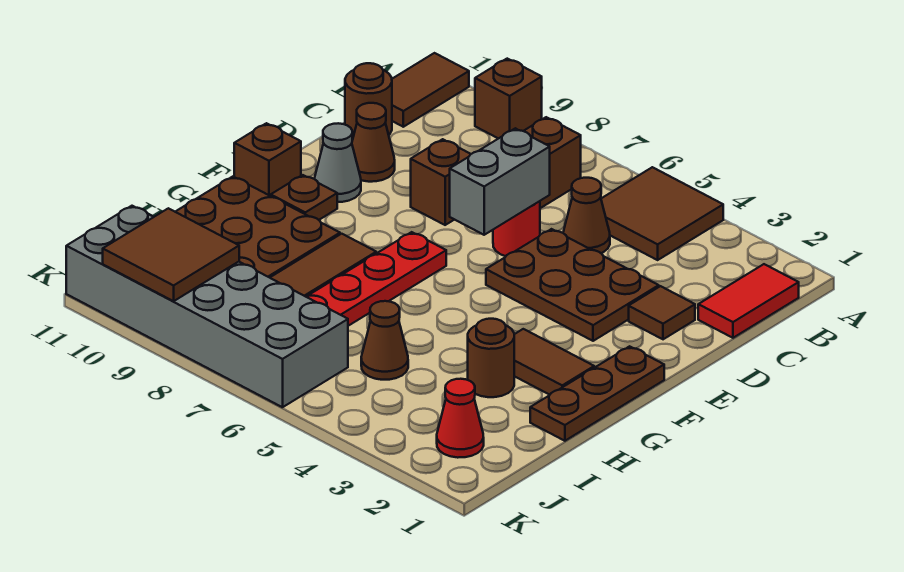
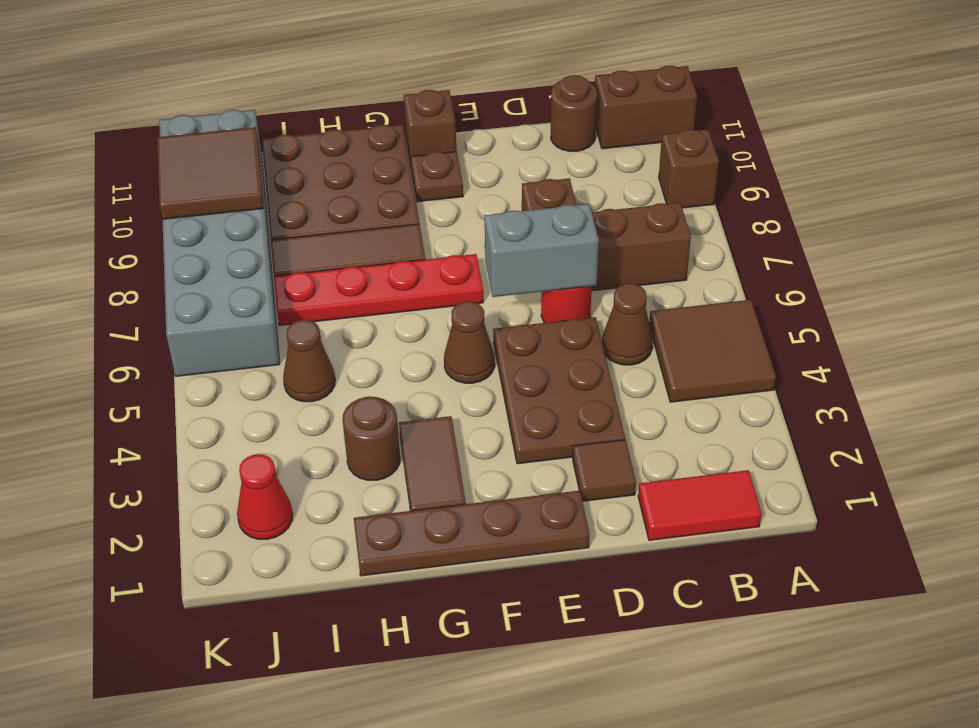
brown 1x2 tile [392,53,469,127] -> brown 1x2 brick [595,66,697,149]
brown 1x1 cone [352,103,395,182] -> brown 1x1 cone moved to [444,301,495,383]
grey 1x1 cone [314,123,361,202] -> none
brown 1x3 plate [530,346,664,441] -> brown 1x4 plate [354,491,590,576]

